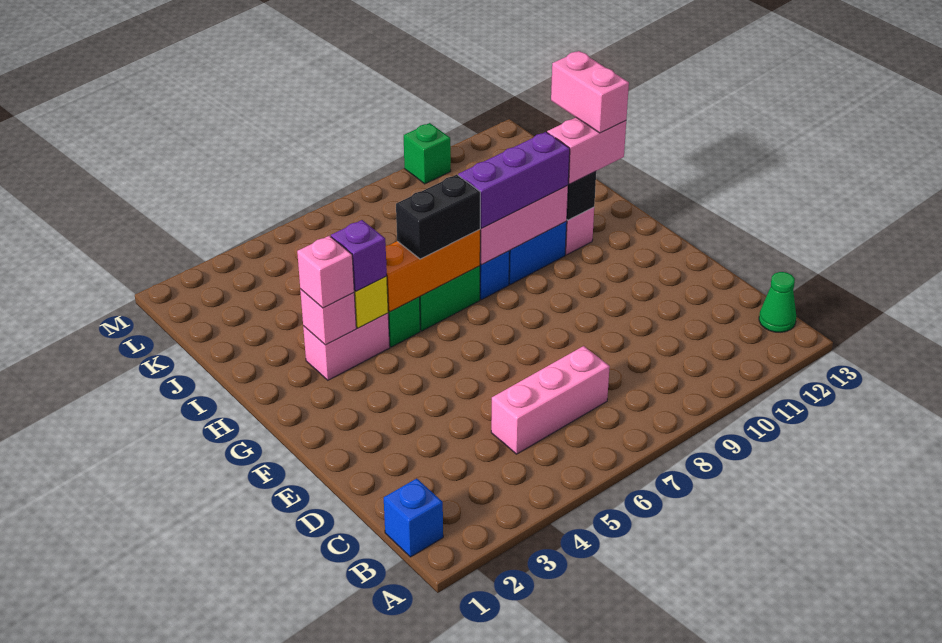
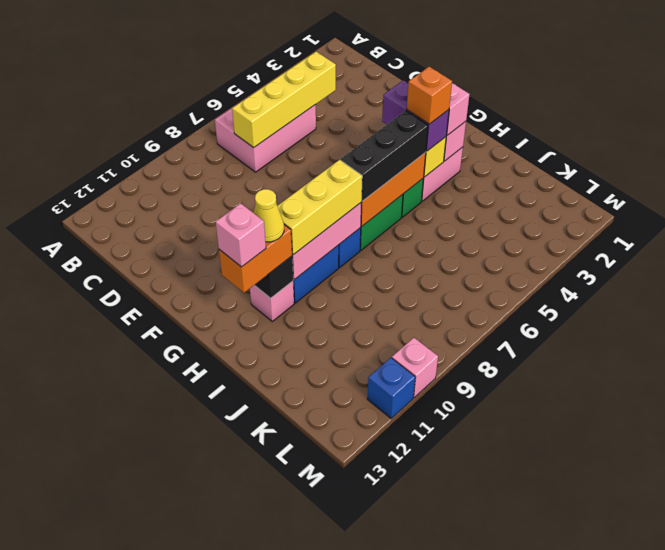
blue 1x1 brick [384,478,443,557] -> blue 1x1 brick moved to [367,358,415,418]
green 1x1 cone [759,272,796,332] -> none
none -> yellow 1x4 brick [232,52,336,148]
pink 1x3 brick [491,346,610,454] -> pink 2x3 brick [215,105,316,172]
purple 1x1 brick [331,220,387,291] -> purple 1x2 brick [382,80,449,151]
none -> orange 1x1 brick [407,67,452,124]
black 1x2 brick [396,175,480,259] -> black 1x3 brick [341,111,428,201]
purple 1x3 brick [458,132,570,228] -> yellow 1x3 brick [277,160,362,255]
pink 1x2 brick [547,118,626,184] -> orange 1x2 brick [219,225,292,293]
none -> yellow 1x1 cone [254,189,284,242]
pink 1x2 brick [551,51,629,133] -> pink 1x1 brick [216,203,266,267]
green 1x1 brick [404,123,451,184] -> pink 1x1 brick [392,338,438,398]

